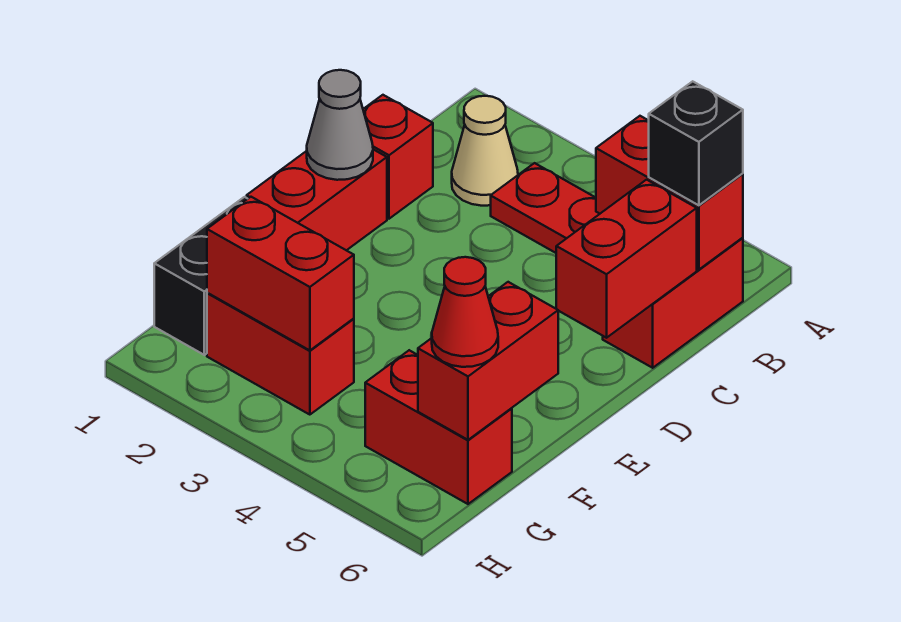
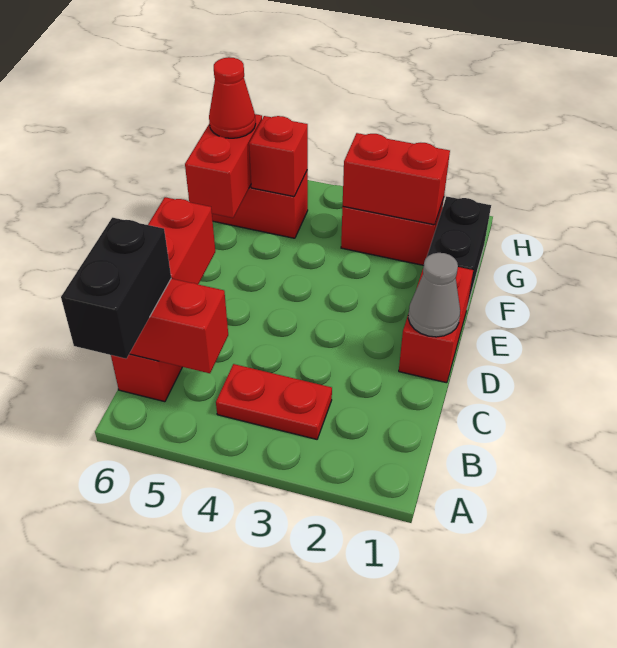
tan 1x1 cone [452,96,518,206] -> none
black 1x1 brick [649,81,743,205] -> black 1x2 brick [61,218,171,359]
red 1x1 brick [363,95,433,219] -> red 1x1 brick moved to [249,116,308,196]

